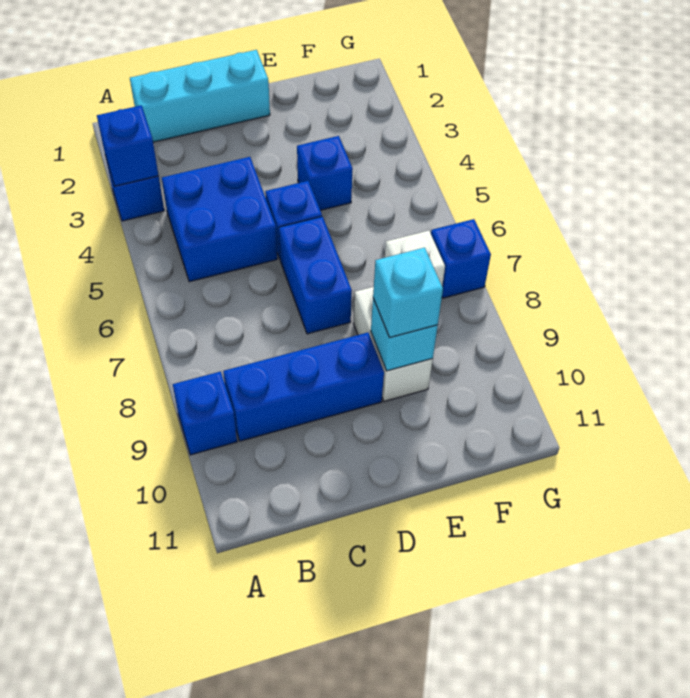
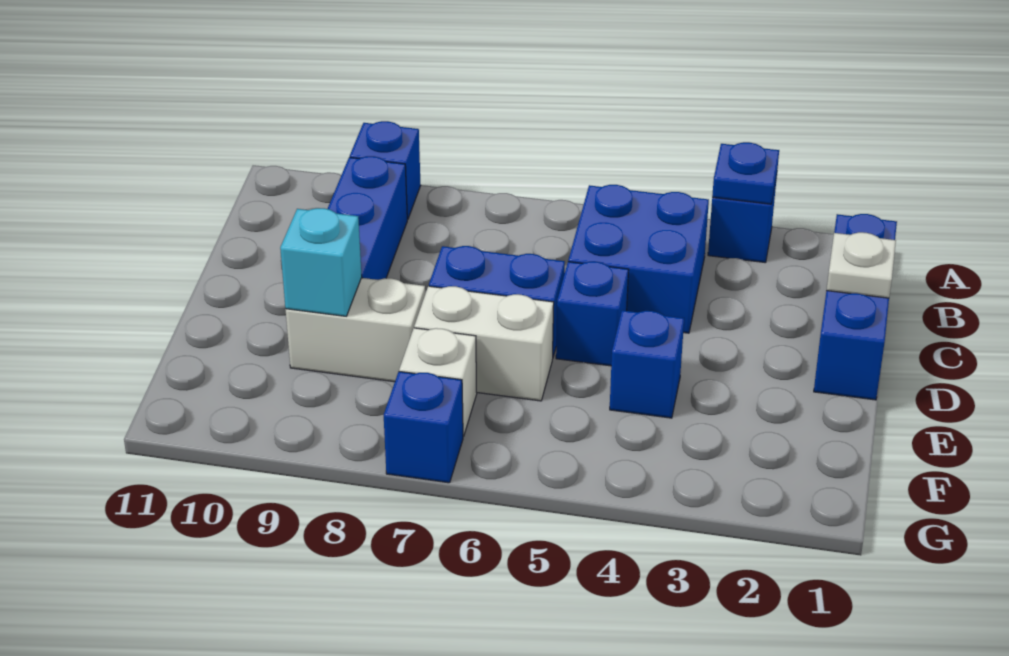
blue 1x1 brick [97,105,159,186] -> blue 1x1 plate [712,142,779,204]
cyan 1x3 brick [130,50,270,142] -> blue 1x3 brick [814,214,897,400]
none -> white 1x1 plate [827,232,896,298]
none -> white 1x2 brick [414,286,554,401]
cyan 1x1 brick [373,248,443,338] -> none

